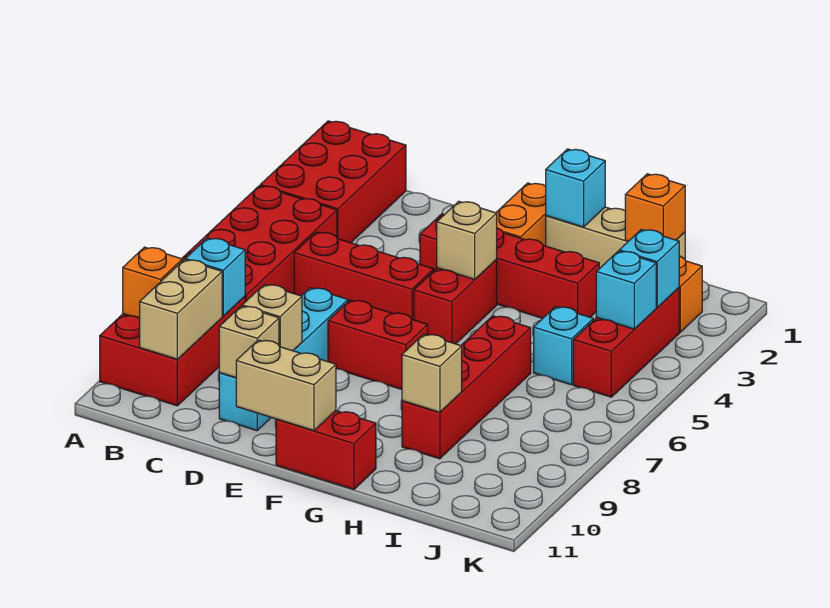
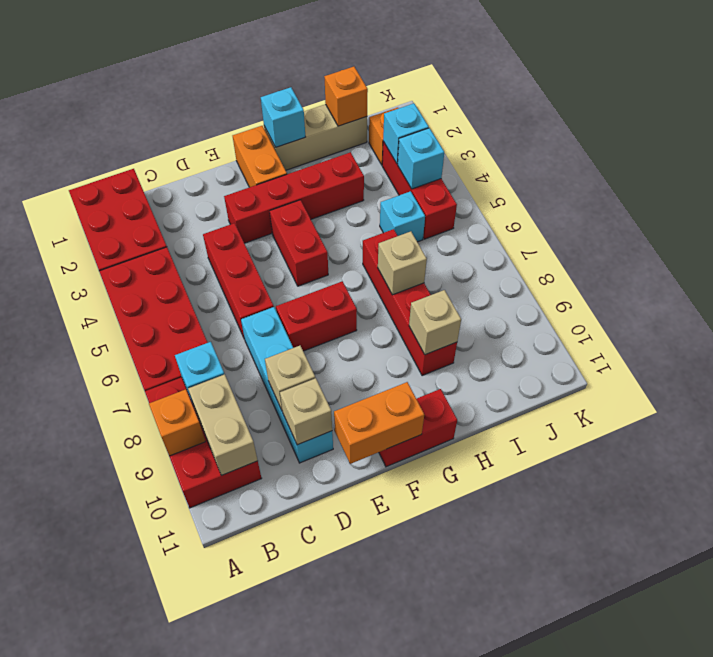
red 1x3 brick [294,232,434,320] -> red 1x3 brick turned to [203,223,274,339]
tan 1x2 brick [236,340,336,431] -> orange 1x2 brick [334,382,424,464]
tan 1x1 brick [437,201,497,279] -> tan 1x1 brick moved to [378,231,427,295]

